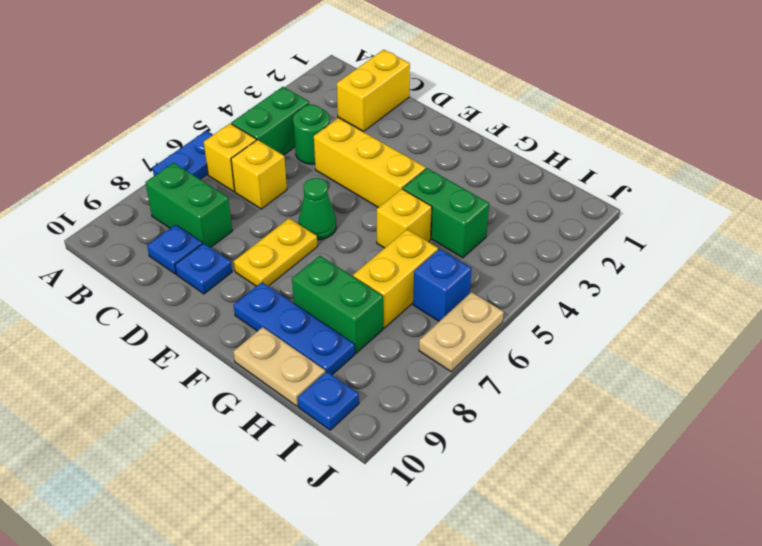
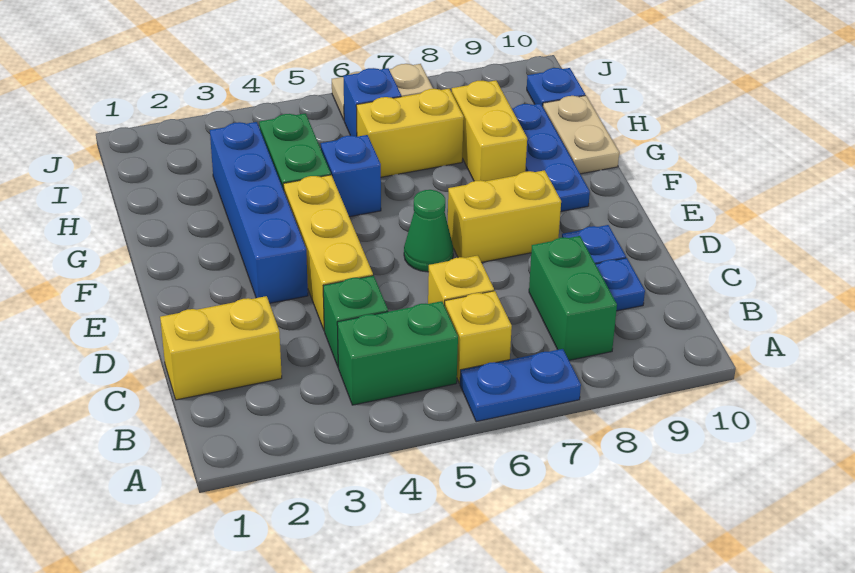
green 1x1 round brick [293,105,330,164] -> green 1x1 brick [323,276,388,366]
none -> blue 1x4 brick [210,122,308,303]
yellow 1x2 plate [234,218,318,286] -> yellow 1x2 brick [448,170,561,262]
yellow 1x1 brick [377,189,432,248] -> blue 1x1 brick [321,135,381,217]
green 1x2 brick [292,256,383,353] -> yellow 1x2 brick [452,80,527,181]

